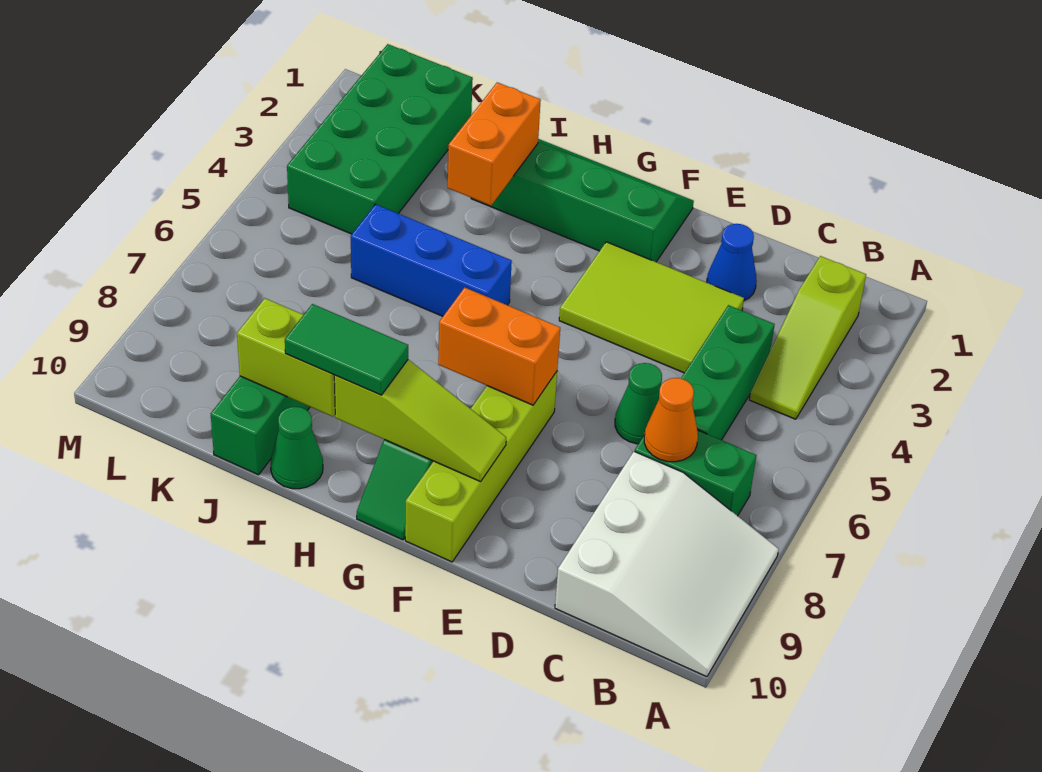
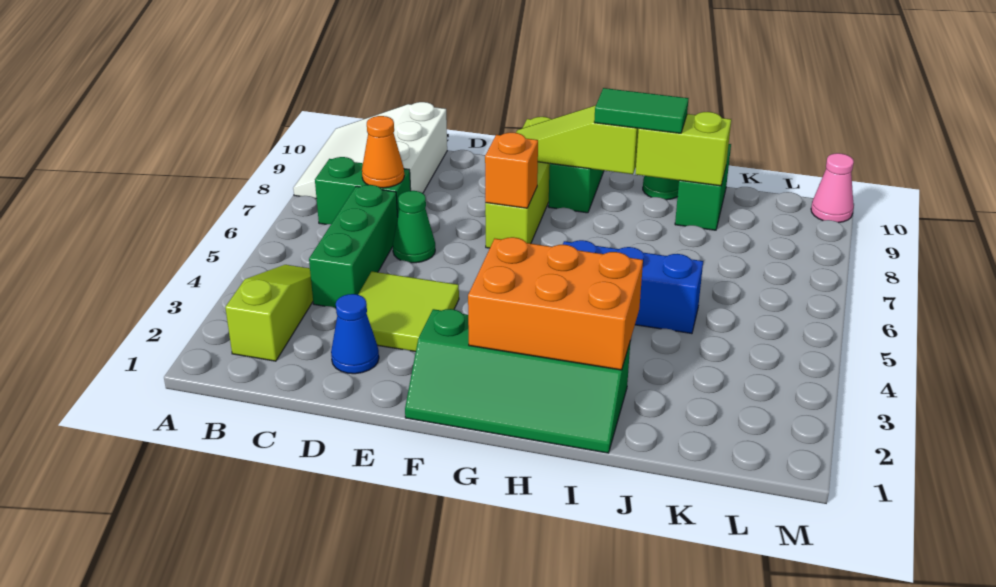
lime 2x3 tile [559,242,744,373] -> lime 2x2 tile [358,272,459,352]
orange 1x2 brick [438,288,560,405] -> orange 1x1 brick [485,133,538,208]
orange 1x2 brick [448,82,541,206] -> orange 2x3 brick [468,237,643,370]
green 2x4 brick [287,44,473,234] -> none
none -> pink 1x1 cone [811,153,854,223]

